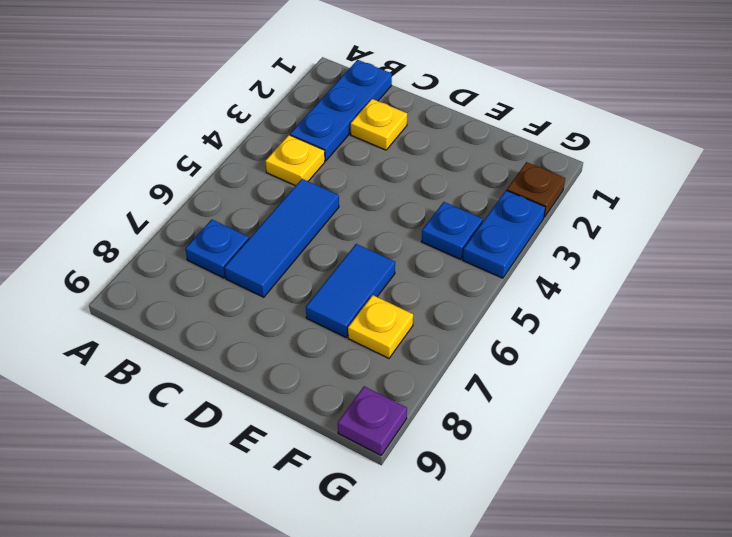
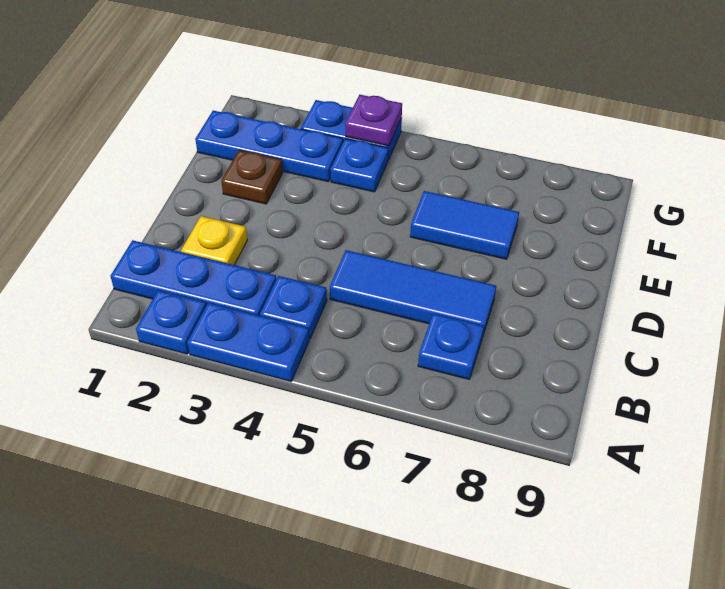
none -> blue 1x1 plate [136,290,206,354]
none -> blue 1x2 plate [187,303,309,382]
yellow 1x1 plate [265,135,325,186] -> blue 1x1 plate [260,276,327,339]
none -> blue 1x3 plate [195,111,343,182]
yellow 1x1 plate [348,295,413,358] -> none
brown 1x1 plate [507,162,565,217] -> brown 1x1 plate moved to [221,150,283,204]
purple 1x1 plate [338,386,407,455] -> purple 1x1 plate moved to [345,95,402,146]

